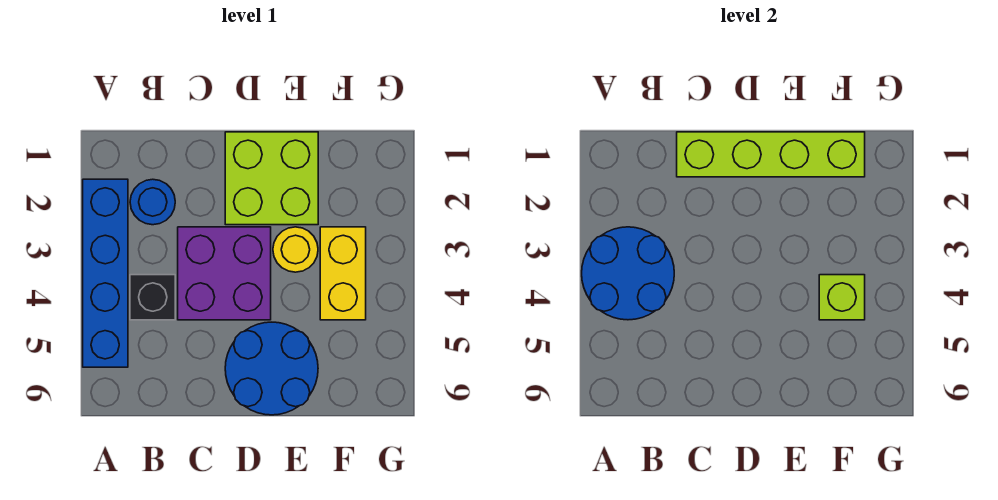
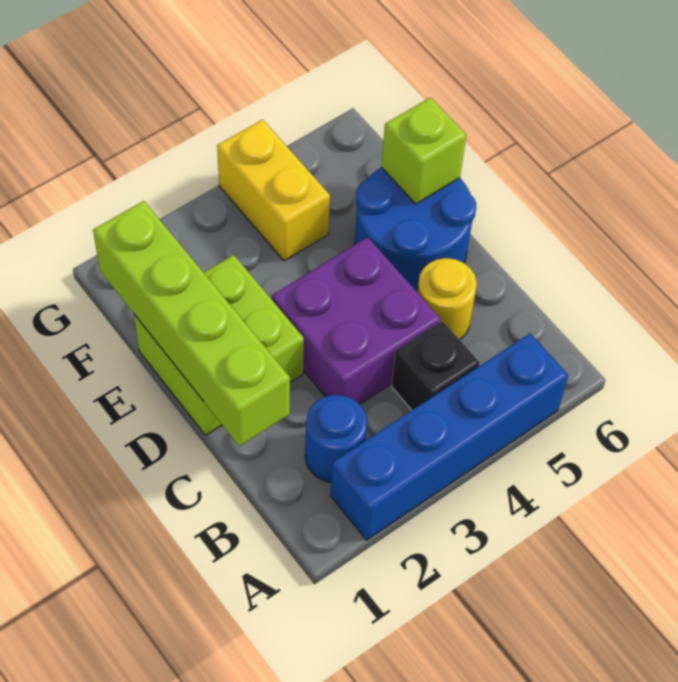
blue 2x2 round brick [582,227,674,320] -> none
yellow 1x1 round brick [273,227,318,272] -> yellow 1x1 round brick moved to [417,258,477,340]
yellow 1x2 brick [320,227,366,320] -> yellow 1x2 brick turned to [217,120,330,261]
lime 1x1 brick [819,275,865,320] -> lime 1x1 brick moved to [381,97,466,204]

